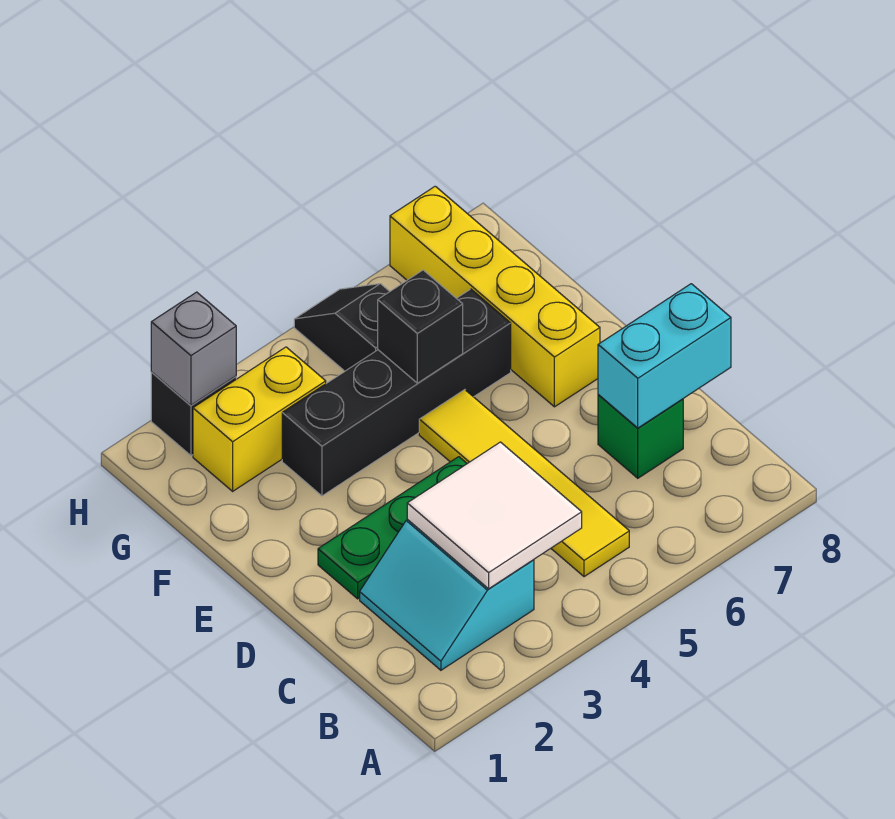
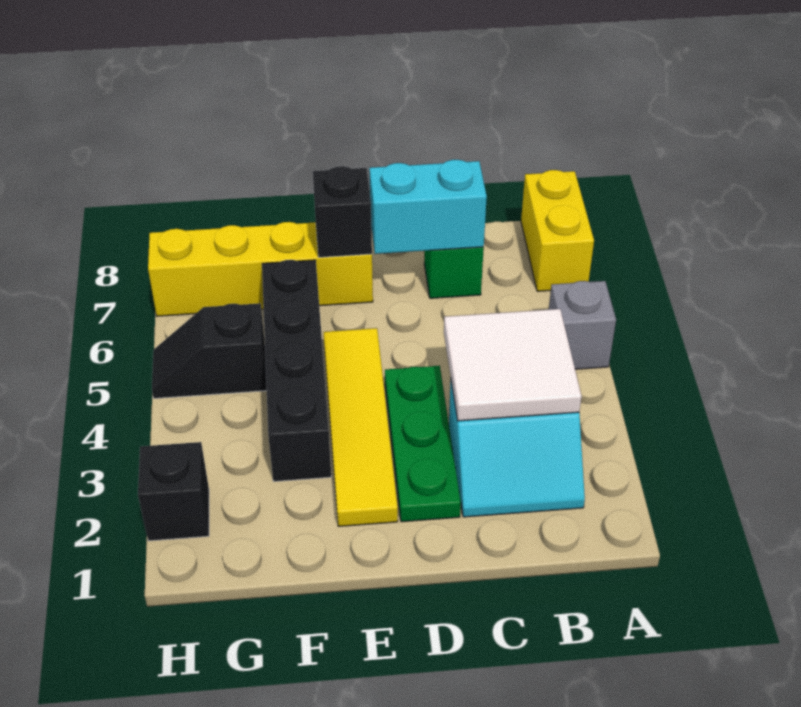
yellow 1x4 tile [419,390,629,577] -> yellow 1x4 tile turned to [324,328,398,526]
cyan 1x2 brick [598,284,731,428] -> cyan 1x2 brick turned to [369,160,487,254]
black 1x1 brick [378,270,463,383] -> black 1x1 brick moved to [313,166,372,257]
yellow 1x2 brick [193,347,326,491] -> yellow 1x2 brick moved to [521,170,594,291]
grey 1x1 brick [151,292,236,405] -> grey 1x1 brick moved to [549,281,616,369]

